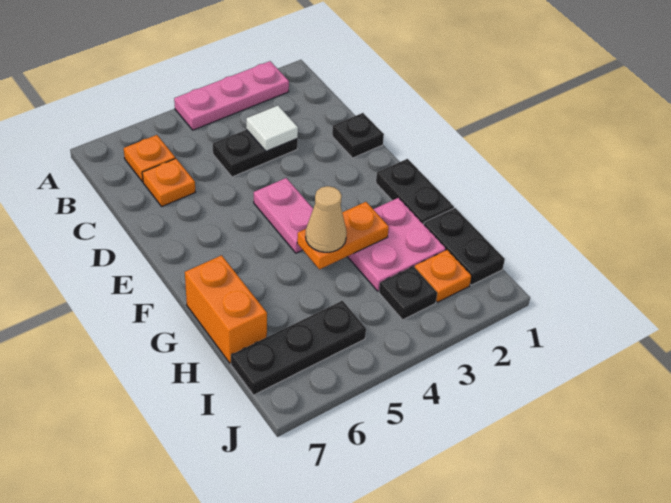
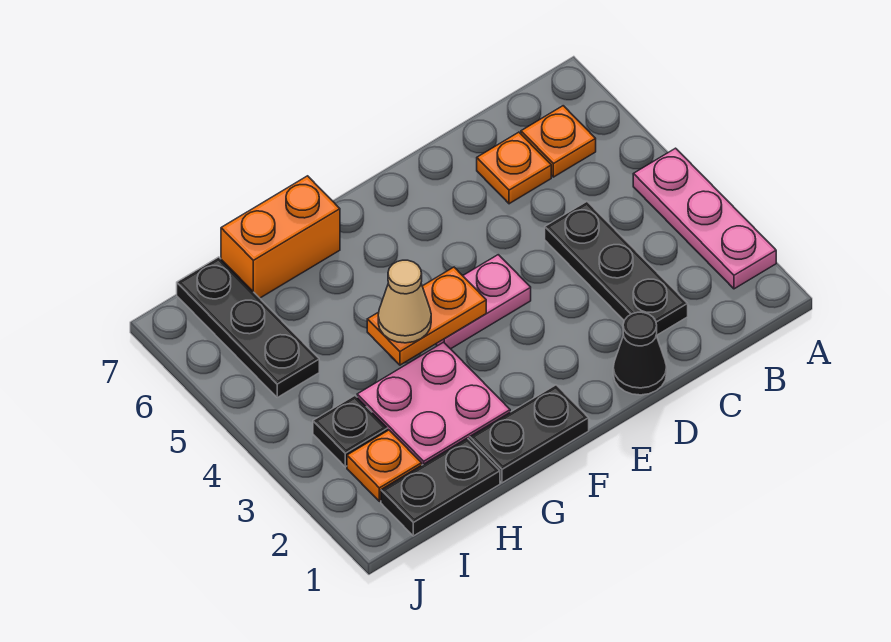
black 1x2 plate [213,130,298,177] -> black 1x3 plate [545,202,688,336]
white 1x1 tile [246,106,298,151] -> none
black 1x1 plate [332,113,384,158] -> black 1x1 cone [613,312,667,395]
orange 1x2 plate [297,202,389,269] -> orange 1x2 plate turned to [367,267,486,365]

